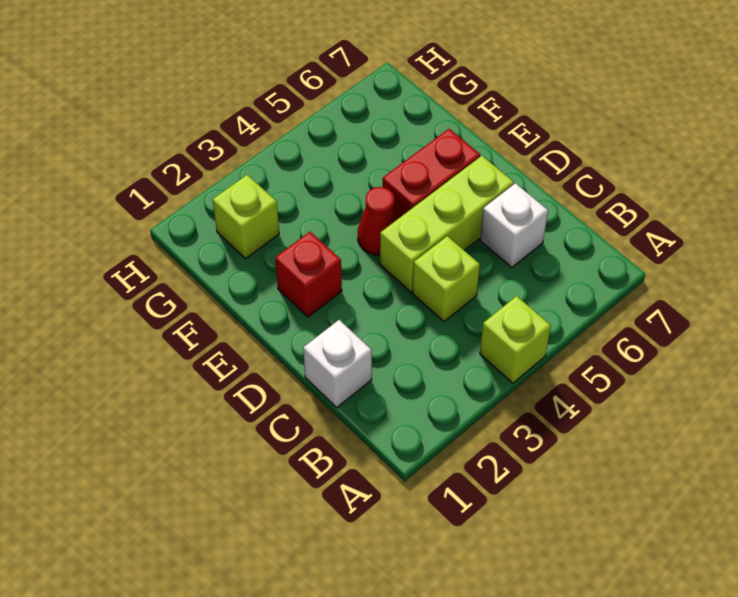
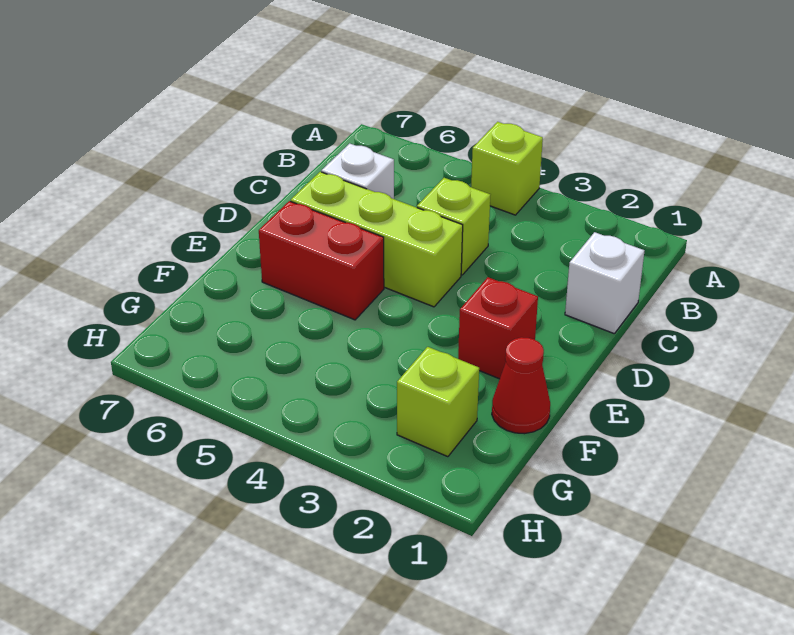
red 1x1 cone [358,187,398,255] -> red 1x1 cone moved to [492,337,550,434]

